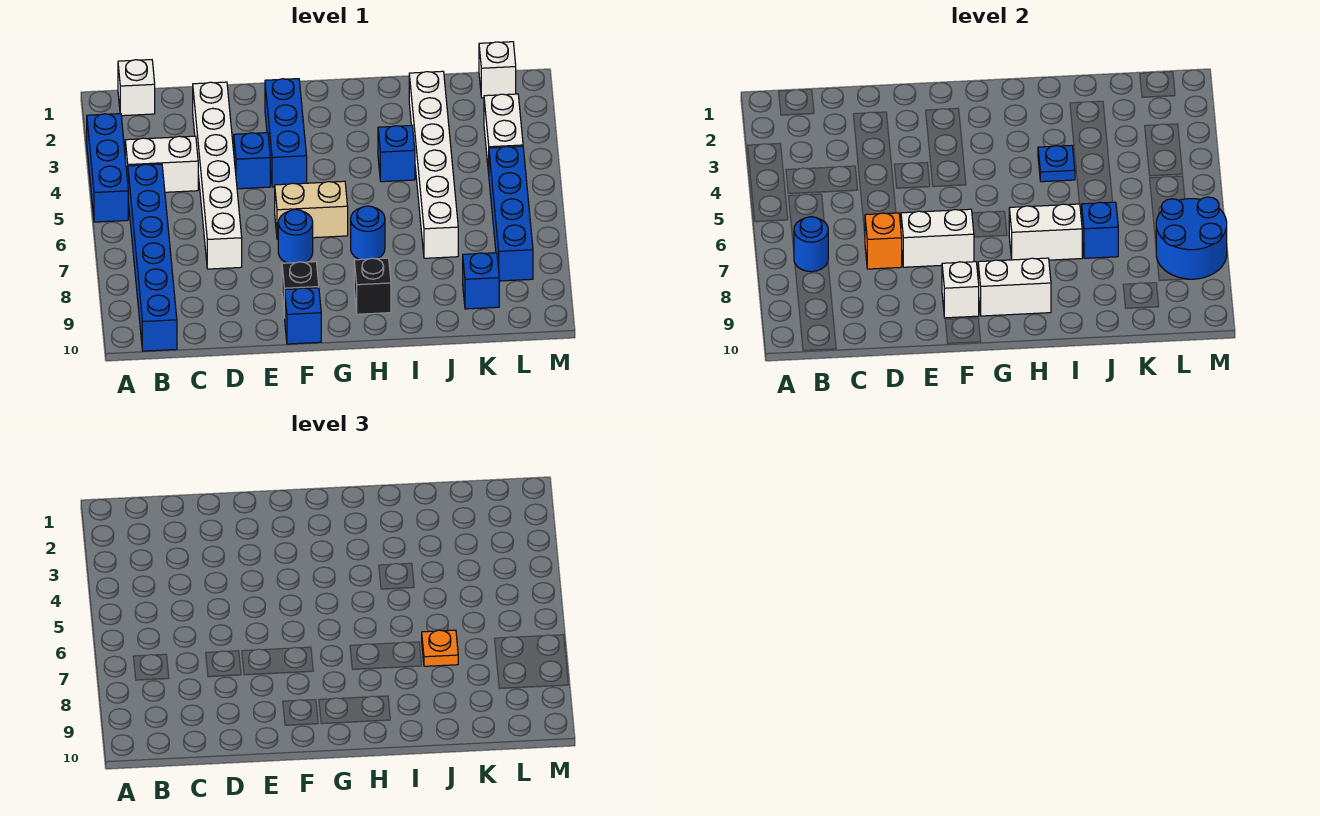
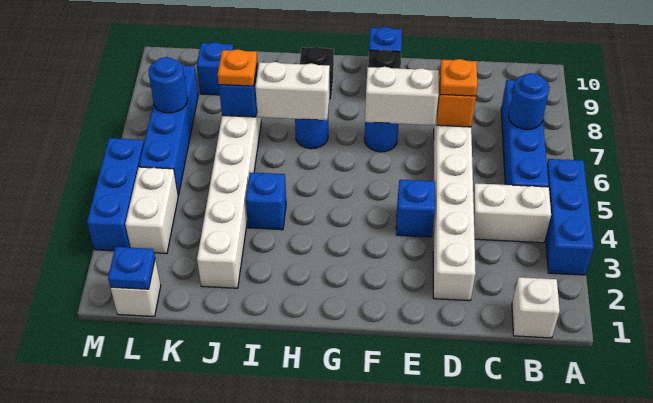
blue 1x6 brick [128,164,177,351] -> blue 1x4 brick [501,80,549,187]
none -> orange 1x1 plate [440,59,477,96]
blue 1x3 brick [265,79,307,187] -> blue 1x3 brick moved to [87,138,144,251]
tan 1x2 brick [275,181,348,239] -> none
white 1x1 brick [942,262,979,318] -> none
white 1x2 brick [978,258,1051,316] -> none
blue 1x1 plate [1038,145,1075,182] -> blue 1x1 plate moved to [108,247,155,289]
blue 2x2 round brick [1156,197,1227,279] -> blue 1x1 round brick [149,57,187,113]

